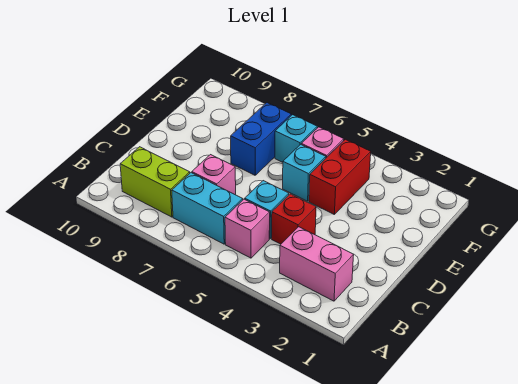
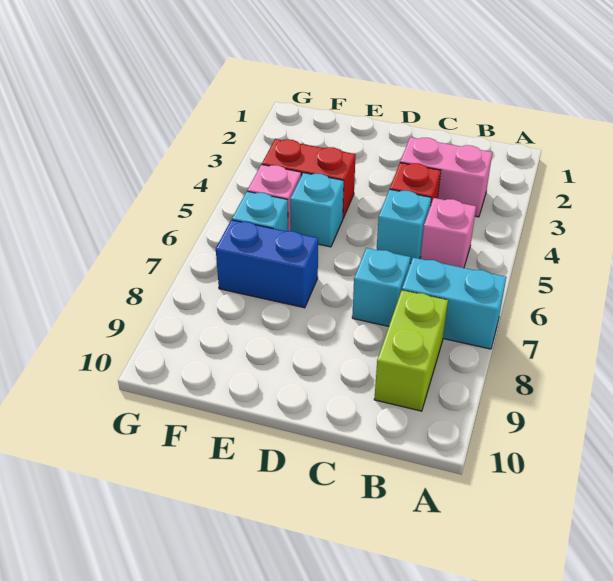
pink 1x2 brick [280,227,354,301] -> pink 1x2 brick turned to [400,137,492,217]
cyan 1x2 brick [172,173,243,244] -> cyan 1x2 brick turned to [402,258,506,349]
pink 1x1 brick [192,155,236,195] -> cyan 1x1 brick [352,248,411,326]

